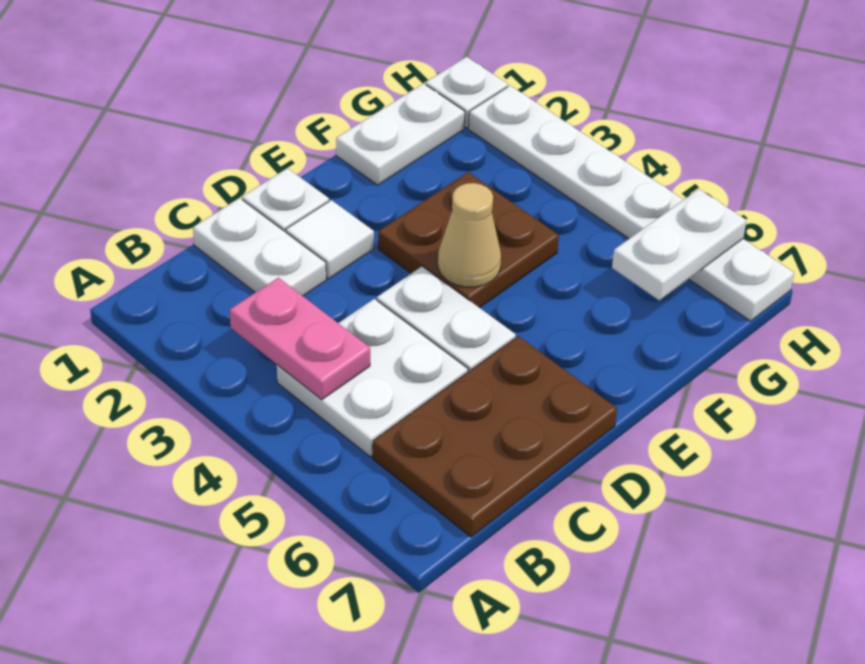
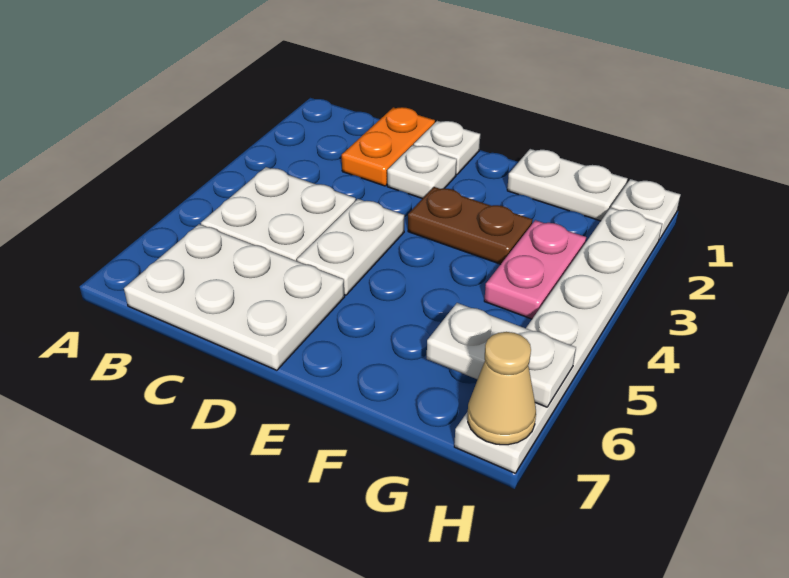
pink 1x2 plate [230,278,370,400] -> pink 1x2 plate moved to [484,220,586,319]
brown 2x3 plate [373,336,617,537] -> white 2x3 plate [124,224,345,370]
white 1x2 plate [193,198,326,296] -> orange 1x2 plate [342,107,435,186]
white 1x1 tile [286,200,374,279] -> white 1x1 plate [387,145,457,199]
brown 2x2 plate [378,172,559,308] -> brown 1x2 plate [408,187,533,264]
tan 1x1 cone [438,183,501,287] -> tan 1x1 cone moved to [468,332,536,445]

